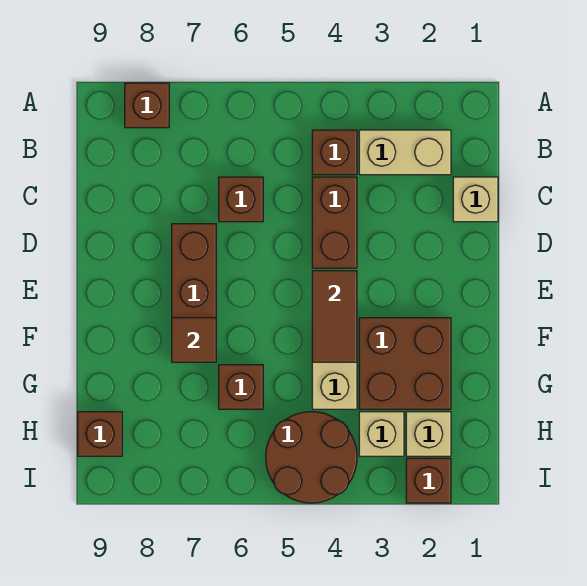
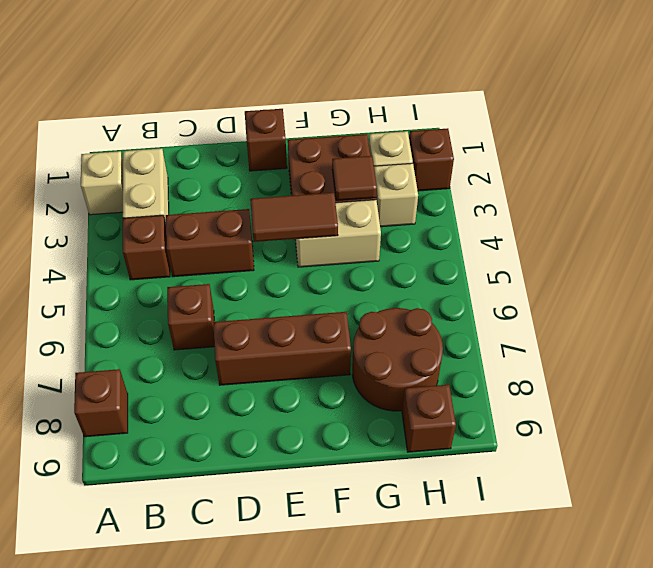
tan 1x1 brick [453,177,498,222] -> tan 1x1 brick moved to [81,151,123,215]
brown 1x1 tile [172,318,216,362] -> brown 1x1 tile moved to [332,156,377,201]
brown 1x1 brick [219,365,263,409] -> brown 1x1 brick moved to [245,109,287,171]
brown 2x2 round brick [266,412,357,503] -> brown 2x2 round brick moved to [352,308,443,411]

